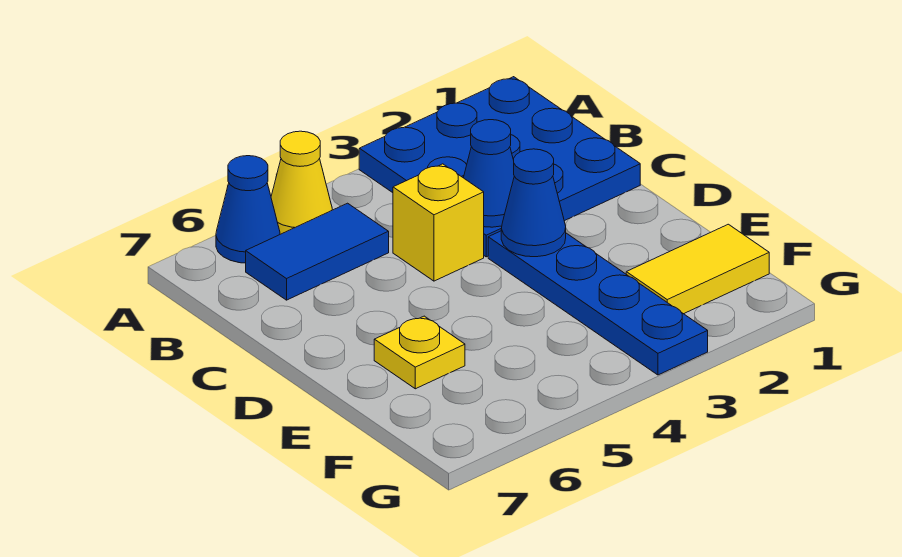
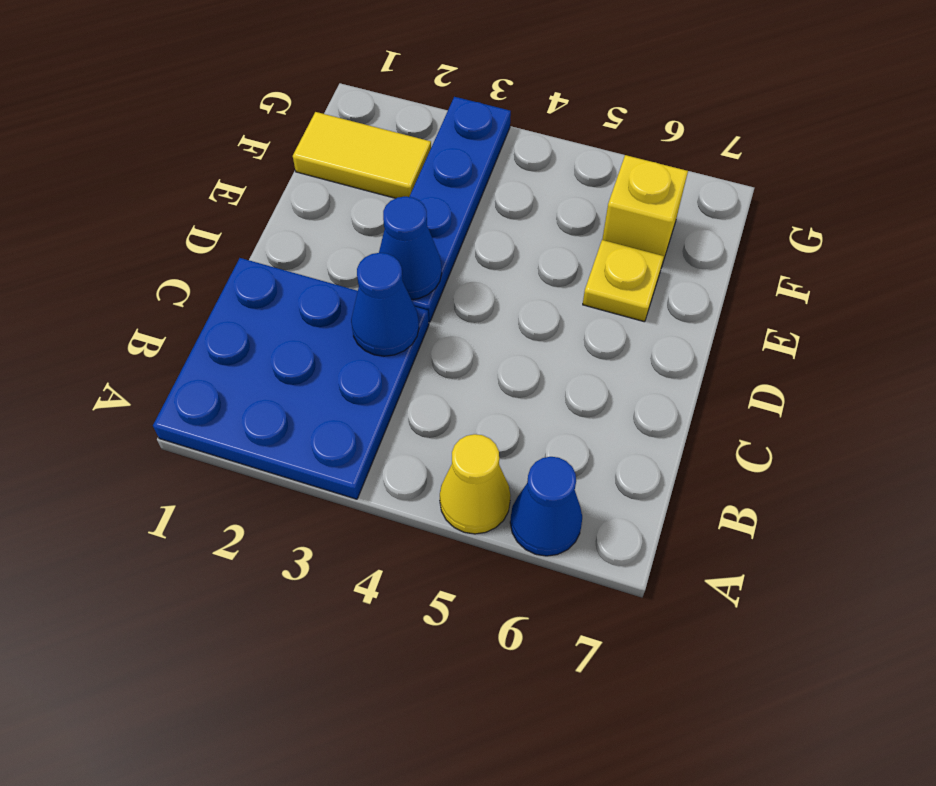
blue 1x2 tile [246,203,389,300] -> none
yellow 1x1 brick [393,164,484,281] -> yellow 1x1 brick moved to [602,155,688,264]

